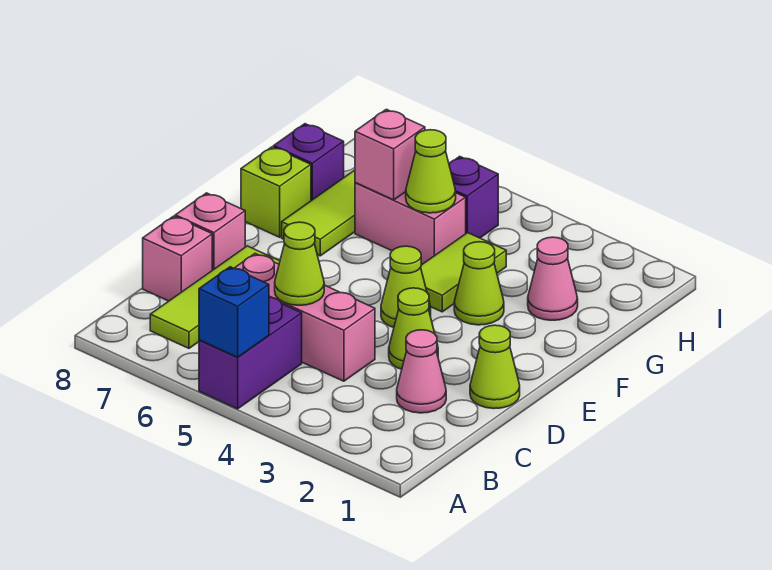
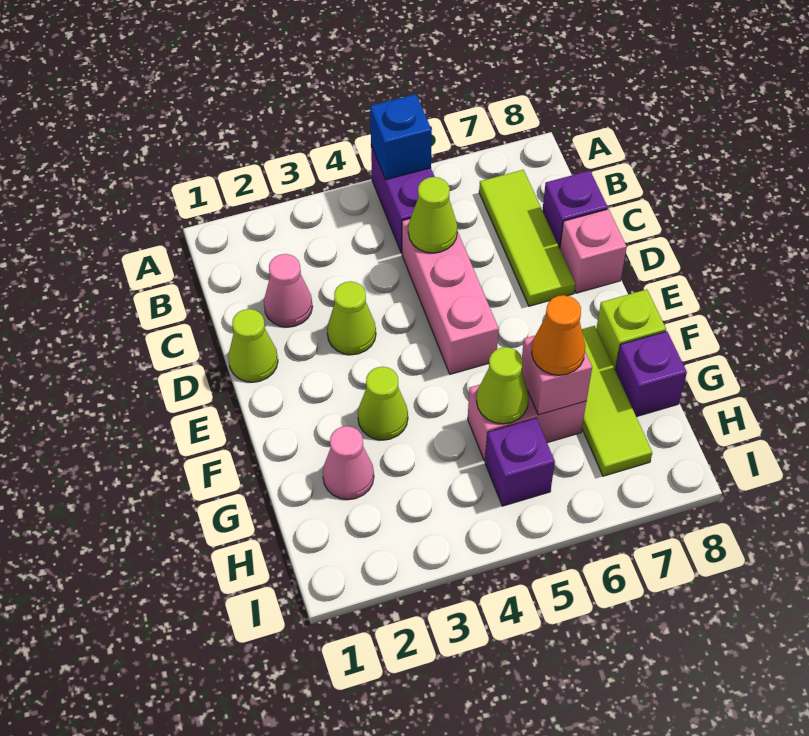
pink 1x3 brick [234,254,375,381] -> pink 1x3 brick turned to [402,219,499,374]
pink 1x1 brick [143,216,212,301] -> purple 1x1 brick [542,171,608,248]
lime 1x1 cone [381,246,431,327] -> none
lime 1x2 tile [421,233,506,312] -> none
none -> orange 1x1 cone [532,295,585,375]

